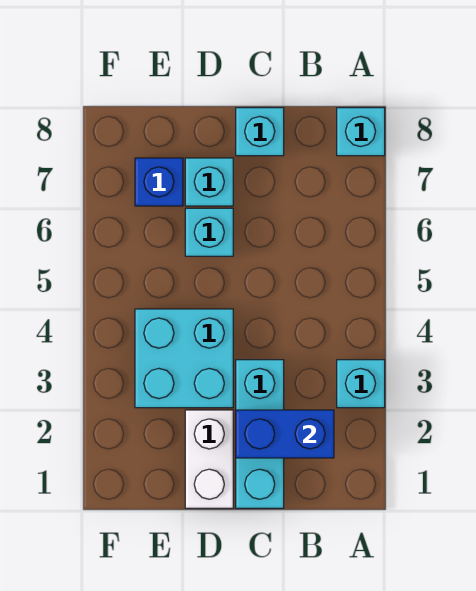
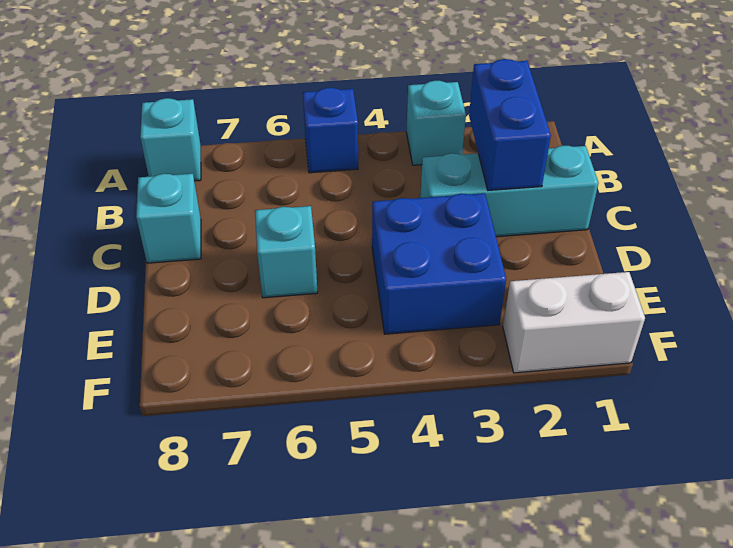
white 1x2 brick [185,410,233,508] -> white 1x2 brick moved to [503,272,645,373]
cyan 2x2 brick [135,309,233,408] -> blue 2x2 brick [372,193,506,334]
cyan 1x1 brick [185,158,233,206] -> none
blue 1x1 brick [135,158,183,206] -> blue 1x1 brick moved to [303,88,358,173]

